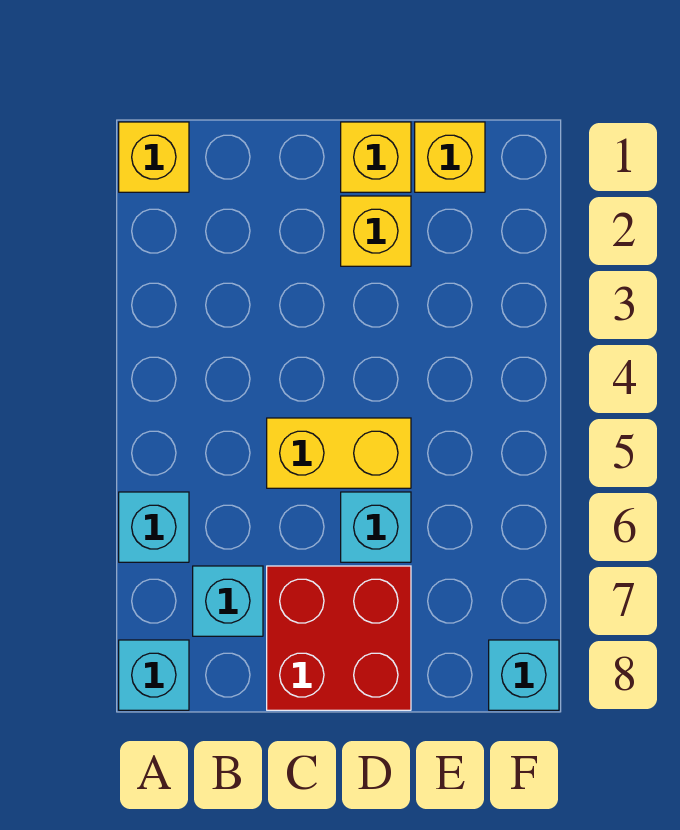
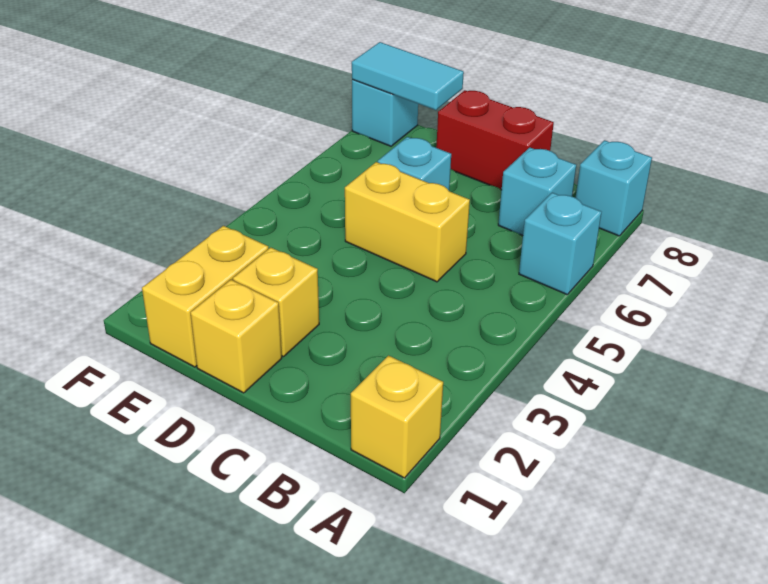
red 2x2 brick [267,566,411,710] -> red 1x2 brick [436,90,554,190]
yellow 1x1 brick [415,122,485,192] -> yellow 1x2 brick [142,226,268,367]
none -> cyan 1x2 tile [352,42,464,110]

